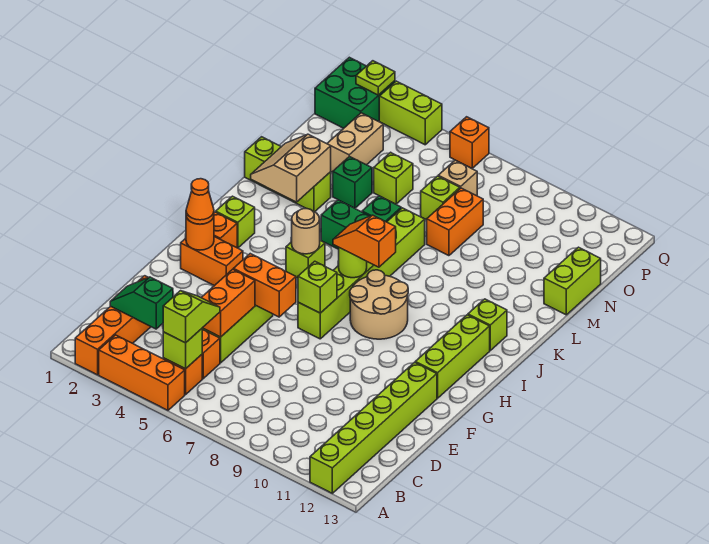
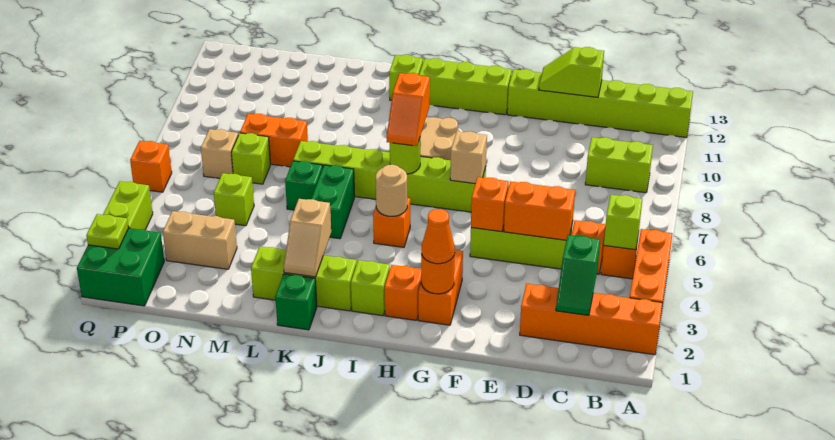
lime 1x2 slope [163,291,220,343] -> lime 1x2 slope moved to [539,47,604,97]
orange 1x2 brick [233,254,296,317] -> orange 1x1 brick [471,177,509,232]
lime 1x1 brick [298,261,337,313] -> tan 1x1 brick [450,131,487,184]
lime 1x1 brick [286,241,325,278] -> orange 1x1 brick [373,198,410,247]
tan 2x2 slope [251,134,331,202] -> tan 1x2 slope [284,199,331,277]
lime 1x3 brick [245,137,331,212] -> lime 1x3 brick turned to [251,247,357,311]
green 1x1 brick [333,156,372,208] -> green 1x1 brick moved to [275,274,317,330]
lime 1x2 brick [544,247,601,315] -> lime 1x2 brick moved to [585,137,653,193]

